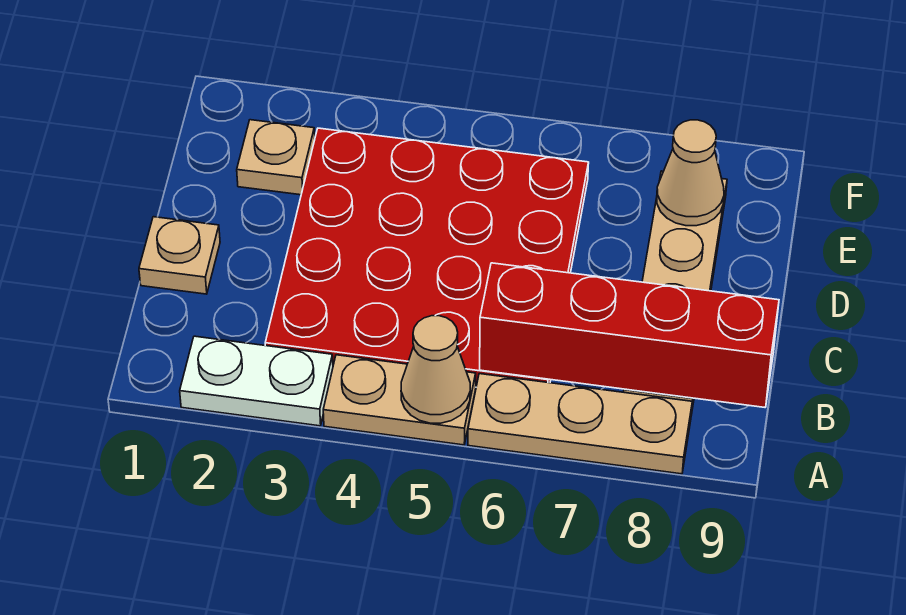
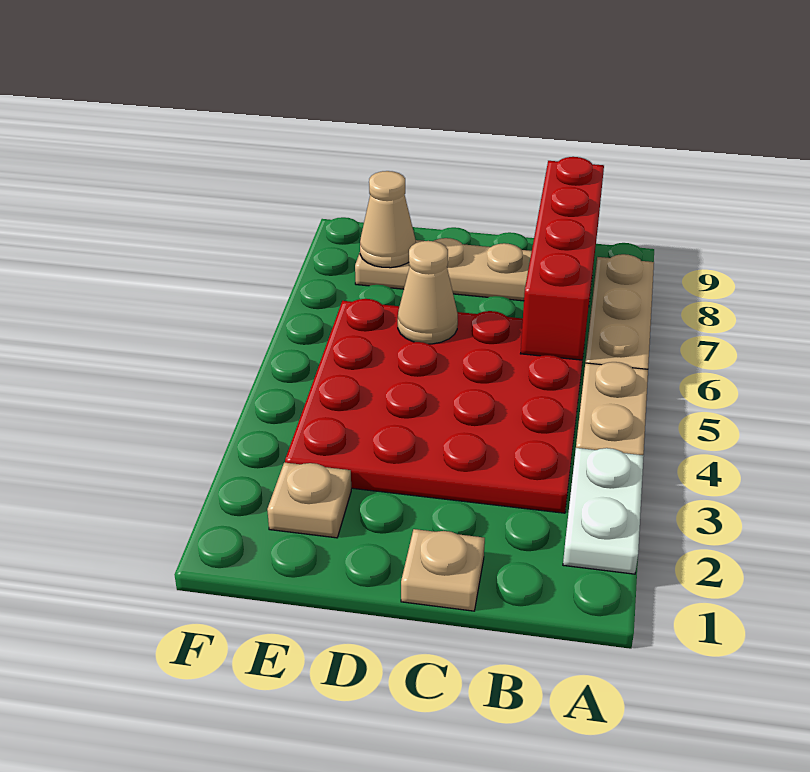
tan 1x1 cone [401,316,470,423] -> tan 1x1 cone moved to [398,241,458,344]

